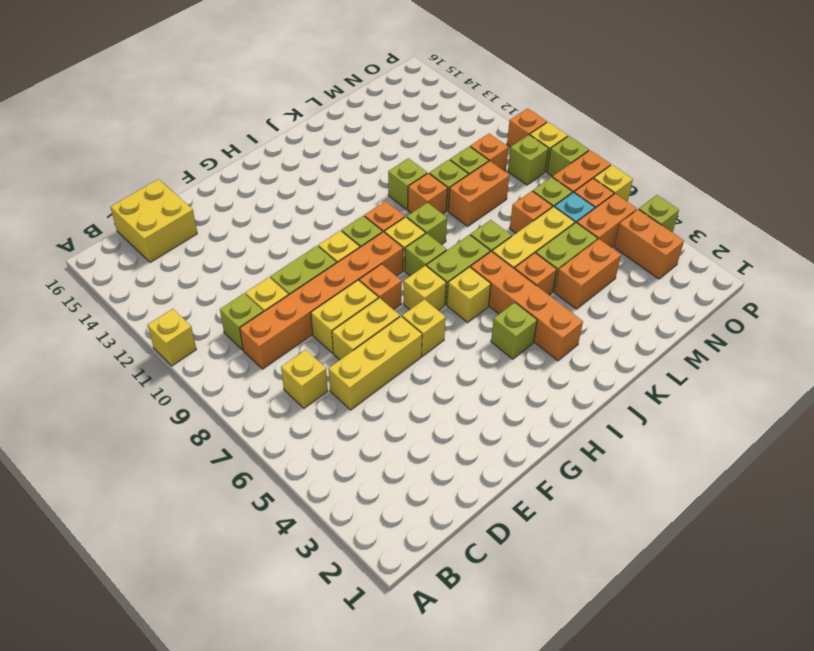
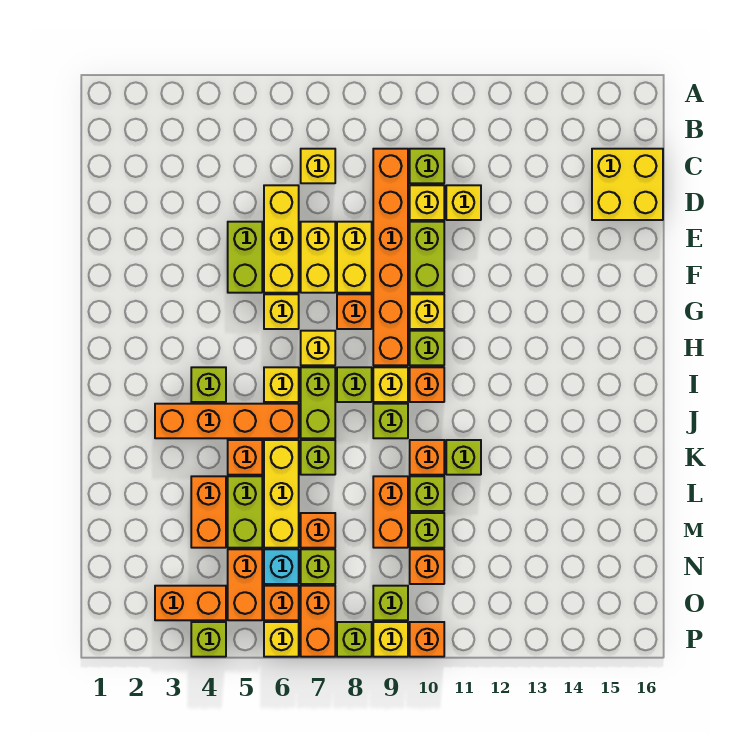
yellow 1x1 brick [148,309,196,366] -> yellow 1x1 brick moved to [446,185,481,220]
none -> lime 1x2 brick [228,222,262,293]

